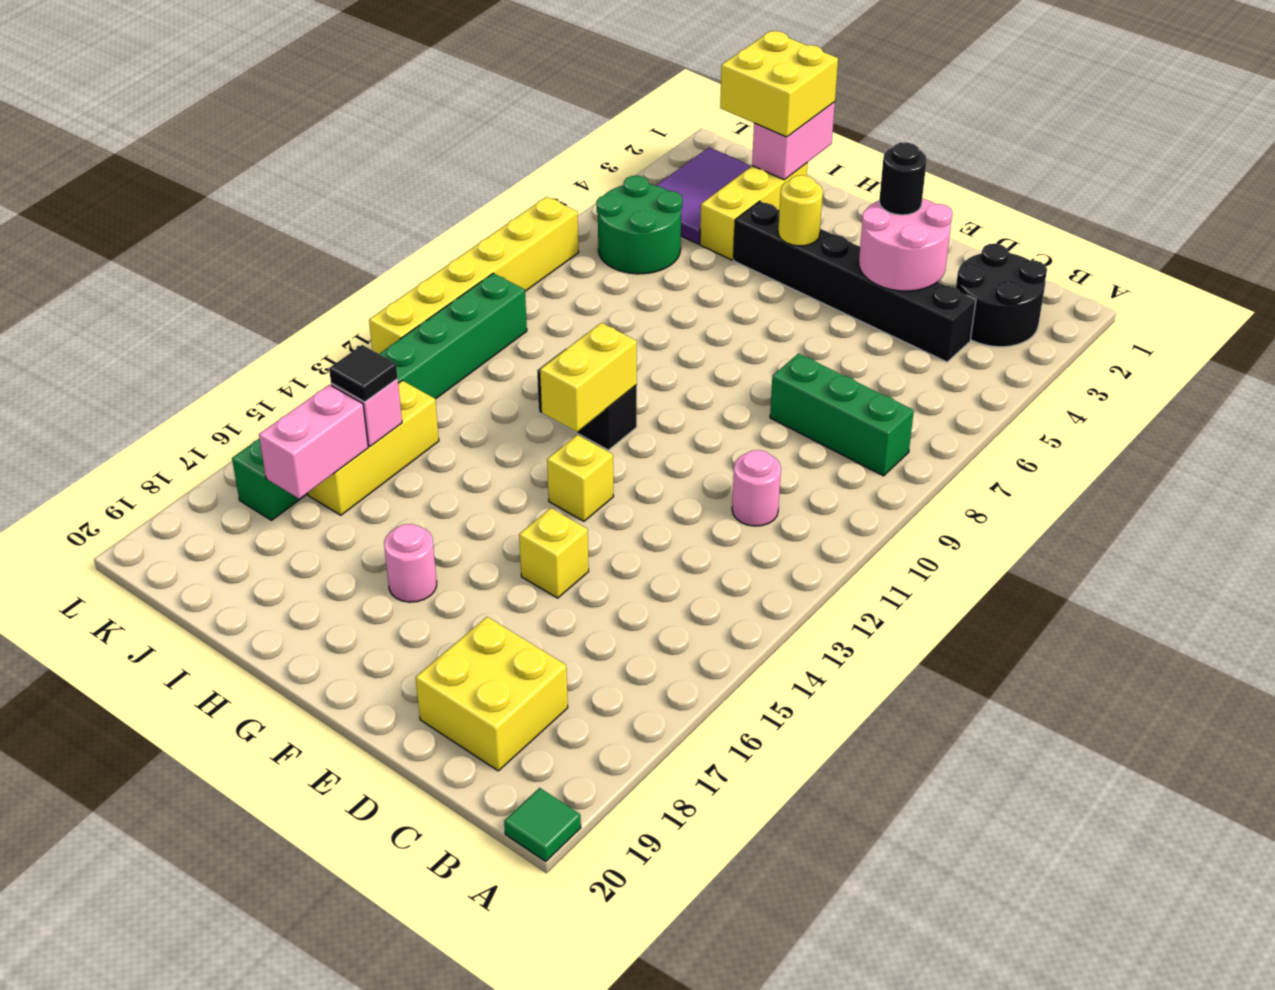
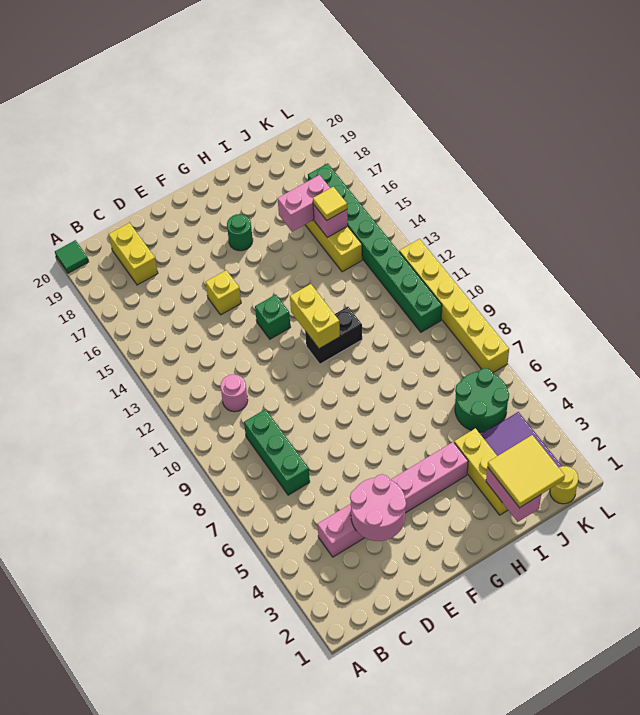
black 2x2 round brick [956,244,1047,347] -> none
green 1x3 brick [770,354,914,476] -> green 1x3 brick turned to [244,409,310,495]
black 1x6 brick [734,201,976,362] -> pink 1x6 brick [318,442,468,557]
yellow 2x2 brick [416,617,568,771] -> yellow 1x2 brick [109,223,158,285]
black 1x1 round brick [879,142,927,215] -> none
yellow 1x1 brick [547,435,614,521] -> green 1x1 brick [255,295,291,339]
yellow 1x1 round brick [778,175,823,246] -> yellow 1x1 round brick moved to [550,466,578,504]
pink 1x1 round brick [384,524,437,602] -> green 1x1 round brick [227,214,253,251]
yellow 2x2 brick [720,31,838,137] -> yellow 2x2 tile [487,435,565,508]
black 1x1 tile [329,345,398,402] -> yellow 1x1 tile [313,186,347,220]
pink 1x2 brick [259,385,368,499] -> pink 1x2 brick turned to [278,175,330,232]

